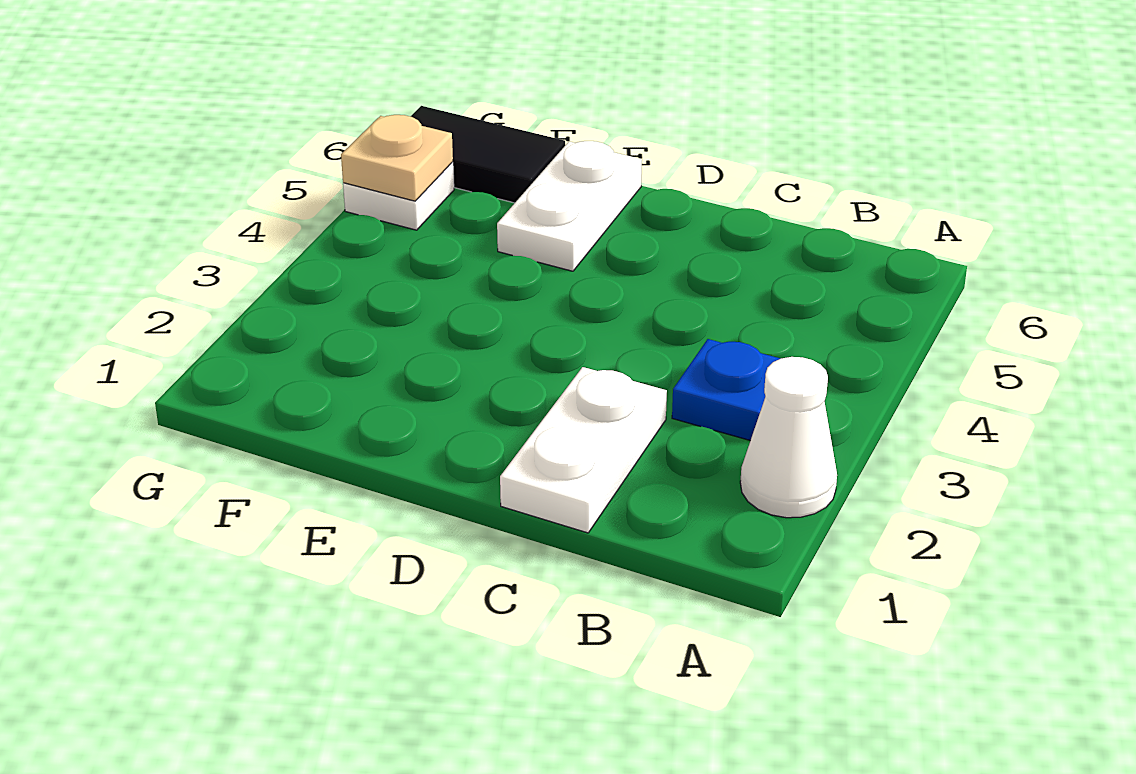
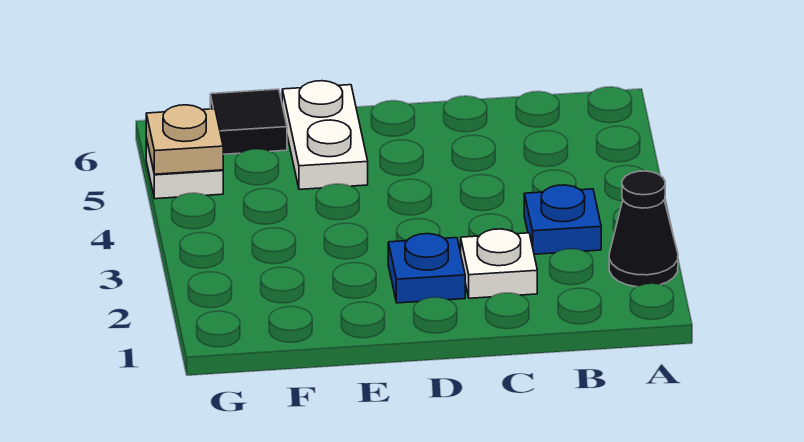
white 1x1 cone [740,357,837,518] -> black 1x1 cone [609,171,678,287]
white 1x2 plate [500,367,667,533] -> white 1x1 plate [461,229,537,298]
none -> blue 1x1 plate [388,234,465,303]
black 1x2 tile [411,106,565,203] -> black 1x1 tile [210,89,287,154]

